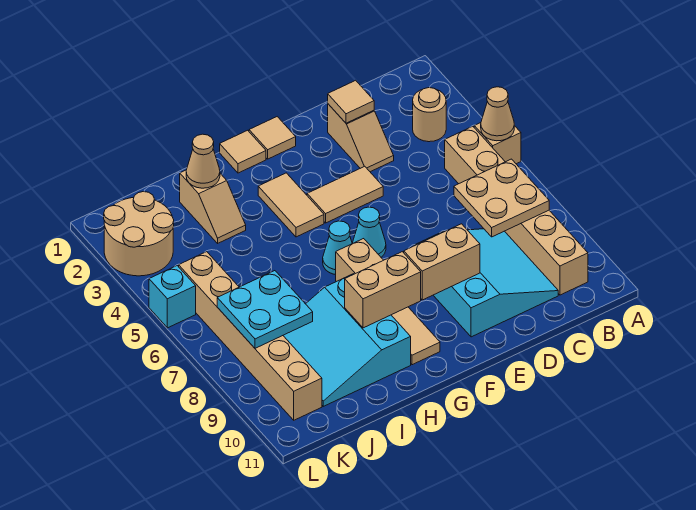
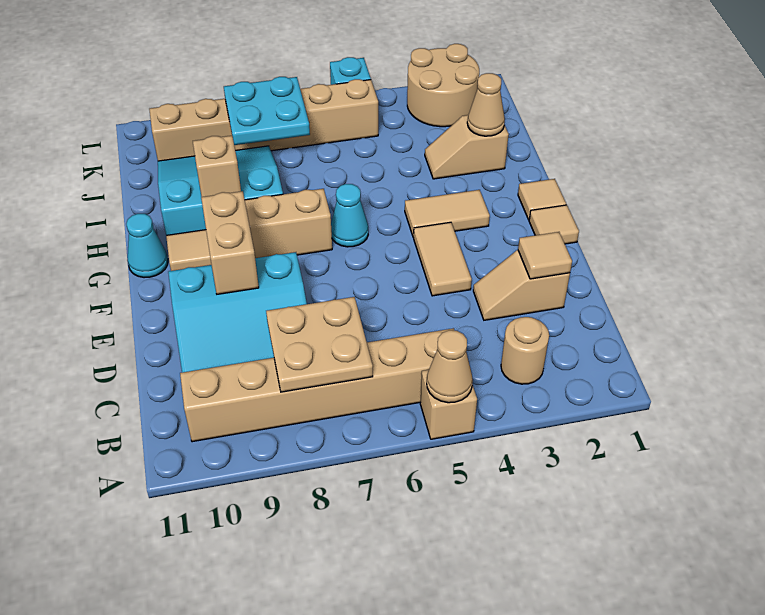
cyan 1x1 cone [352,207,386,257] -> cyan 1x1 cone moved to [126,214,168,278]
tan 1x2 brick [345,252,421,328] -> tan 1x1 brick [193,136,241,197]

